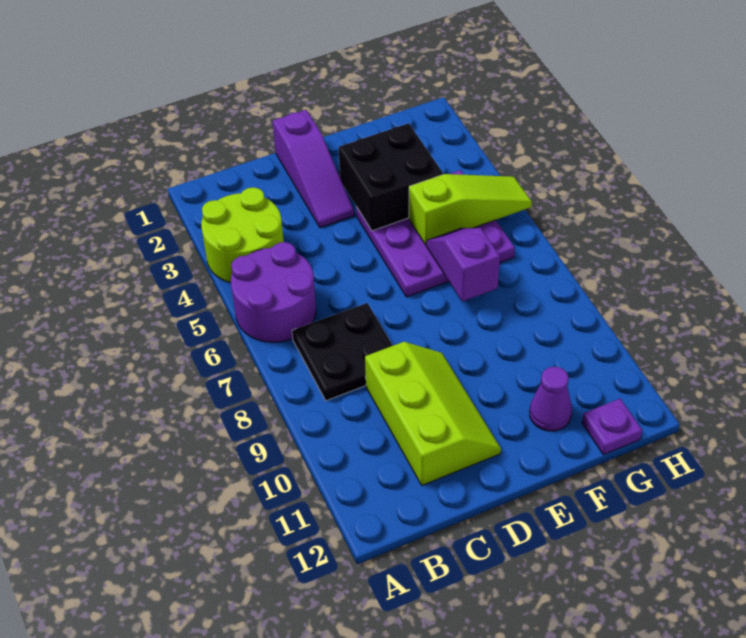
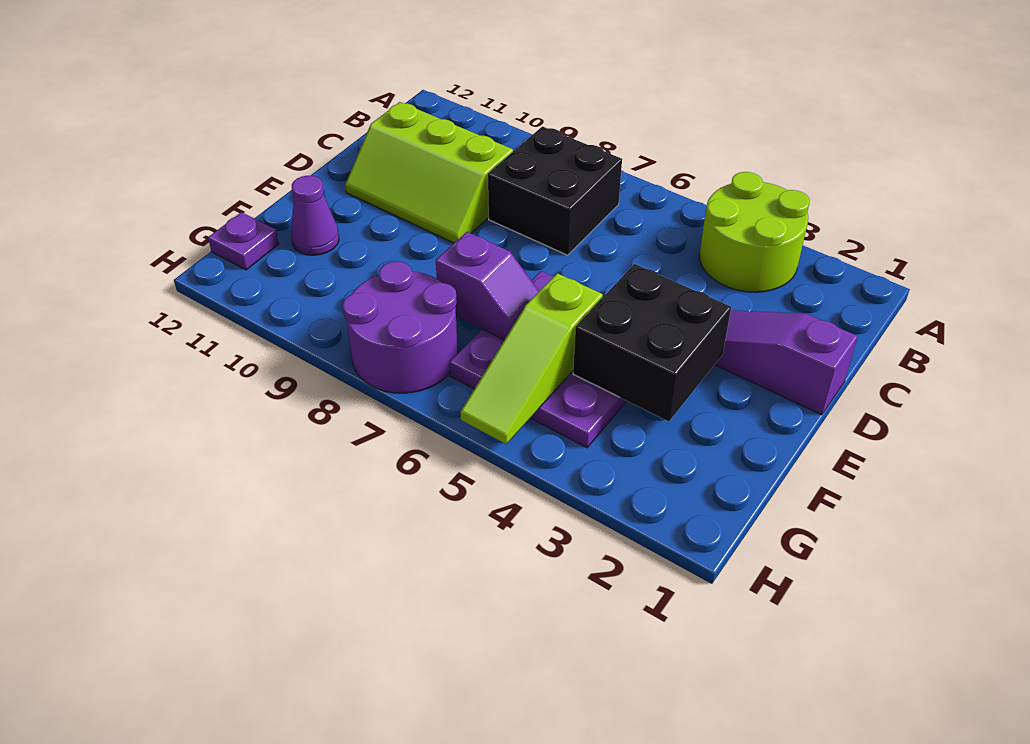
purple 2x2 round brick [231,242,316,342] -> purple 2x2 round brick moved to [343,262,458,393]
black 2x2 plate [292,303,393,401] -> black 2x2 brick [488,126,622,255]

